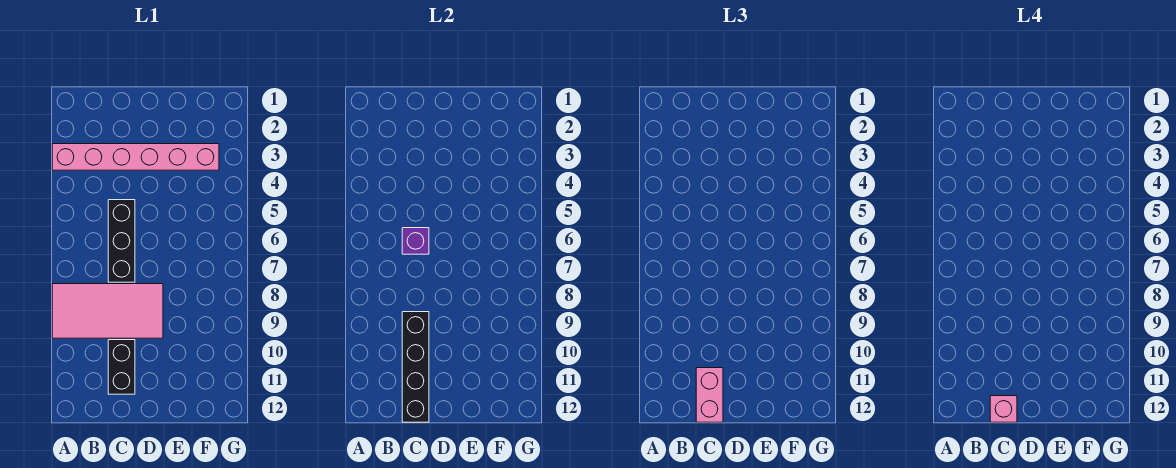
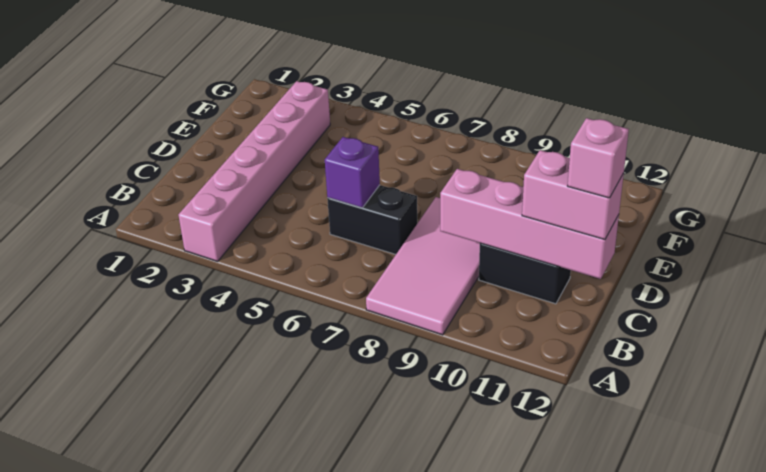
black 1x3 brick [108,200,135,282] -> black 1x2 brick [327,185,417,254]
black 1x4 brick [402,312,429,422] -> pink 1x4 brick [440,169,619,279]

